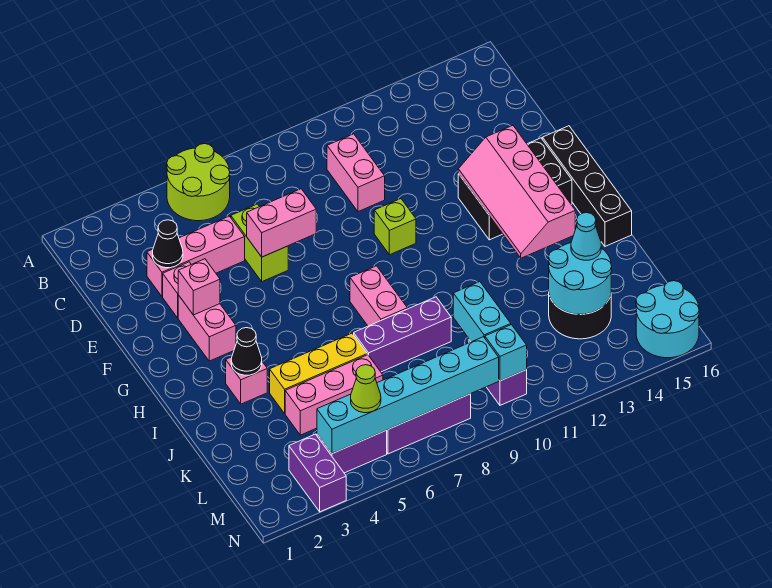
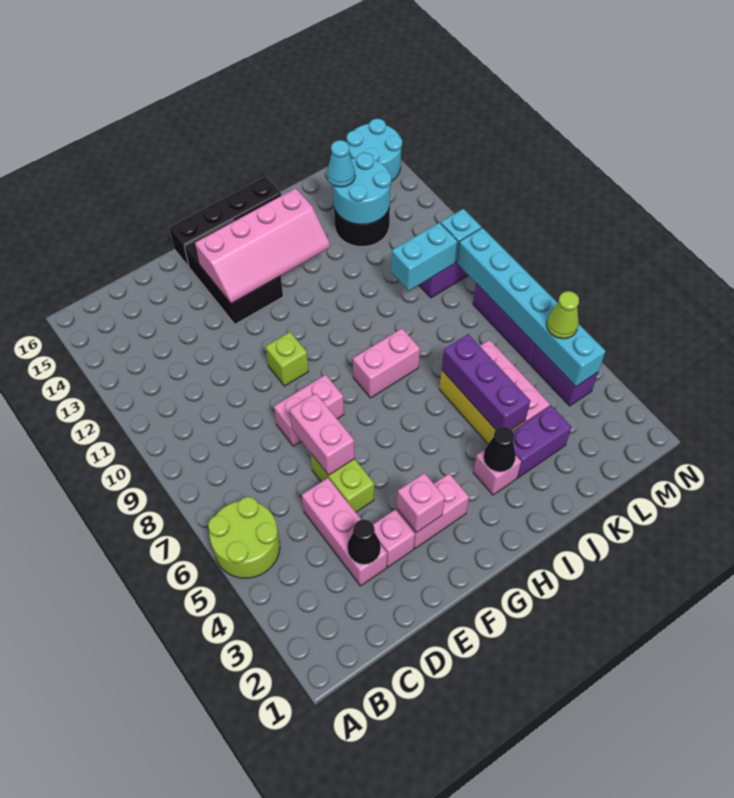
pink 1x2 brick [327,134,385,212] -> pink 1x2 brick moved to [274,375,344,446]
lime 1x2 brick [231,204,288,282] -> lime 1x2 brick turned to [311,454,374,512]
purple 1x3 brick [354,297,451,372] -> purple 1x3 brick moved to [442,334,530,430]
purple 1x2 brick [289,434,346,512] -> purple 1x2 brick moved to [513,406,571,478]

